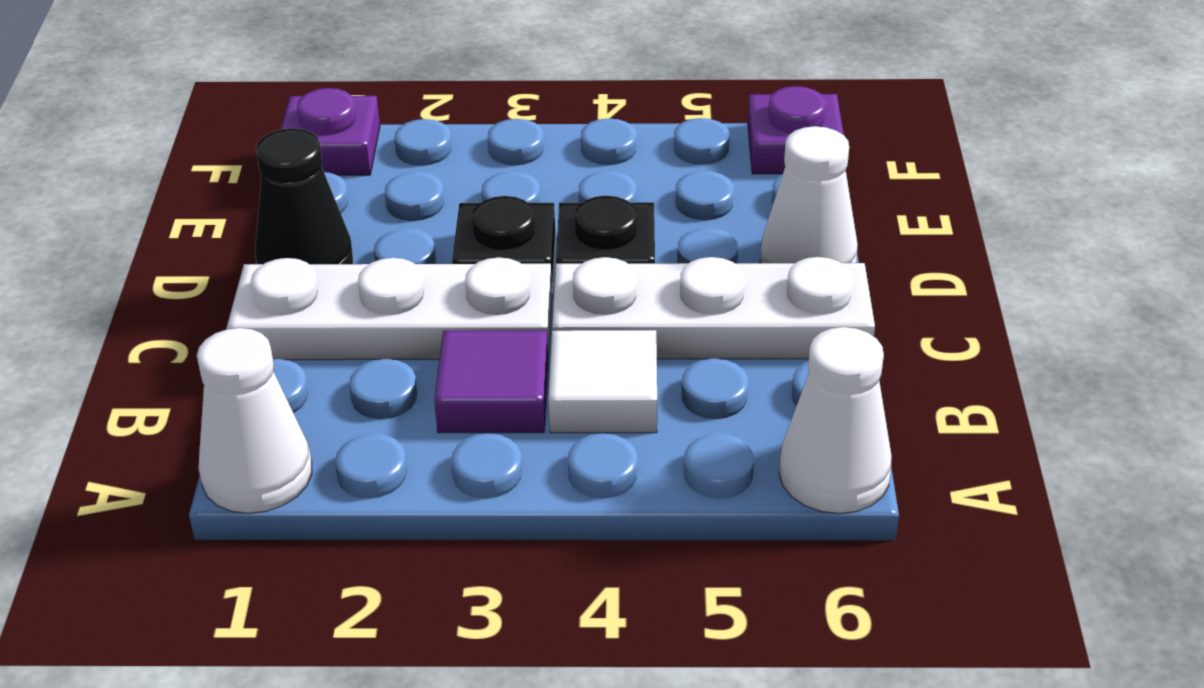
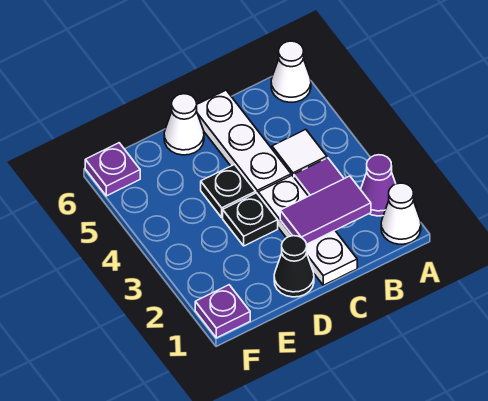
none -> purple 1x1 cone [361,155,396,216]
none -> purple 1x2 tile [280,176,371,244]

